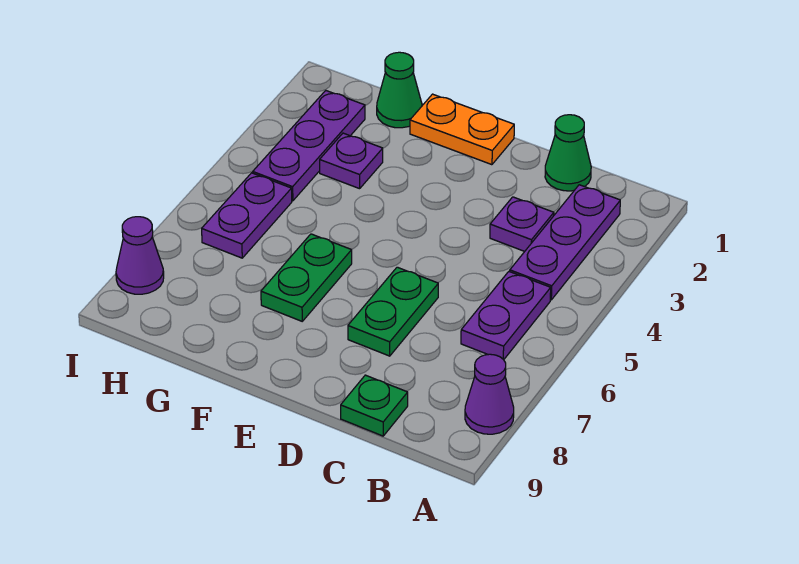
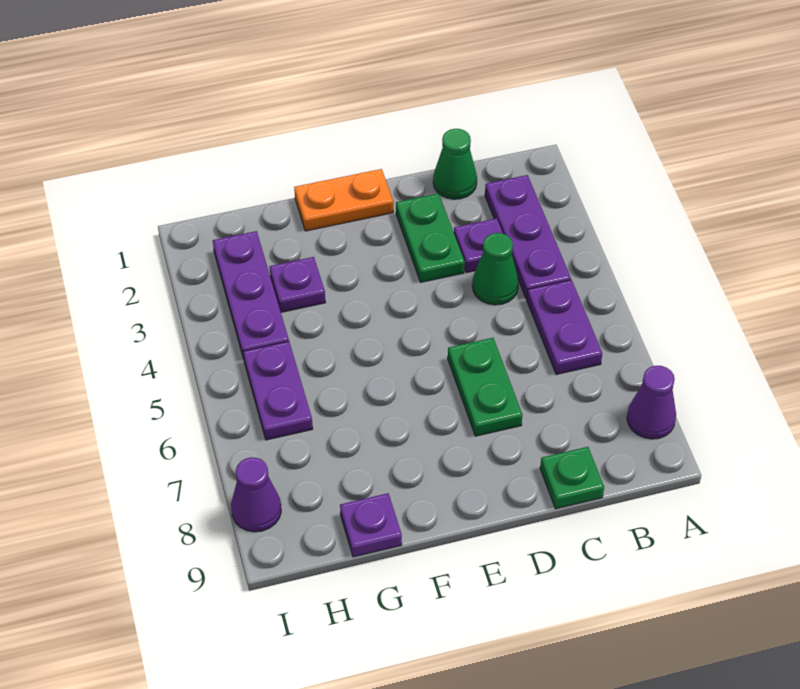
green 1x2 plate [261,234,352,321] -> green 1x2 plate moved to [396,193,465,282]
green 1x1 cone [377,52,422,128] -> green 1x1 cone moved to [472,233,518,305]
none -> purple 1x1 plate [340,493,402,557]

